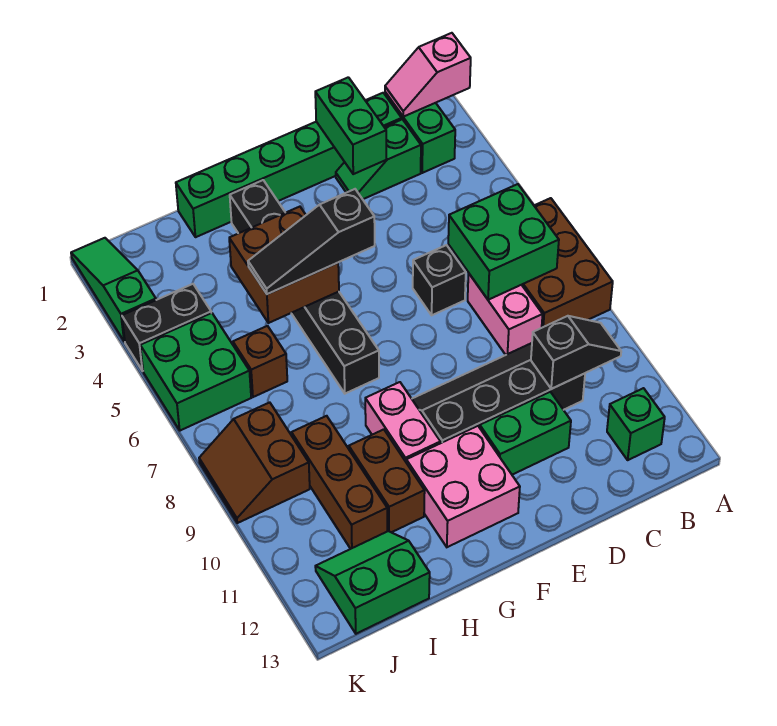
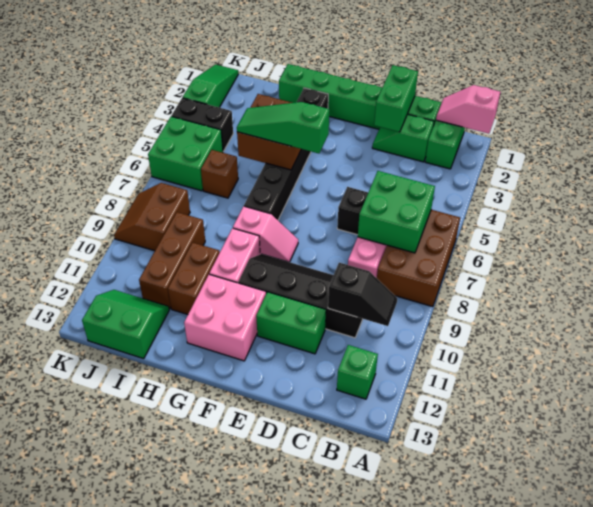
black 1x3 slope [248,189,375,294] -> green 1x3 slope [237,102,329,153]
none -> pink 1x2 slope [233,206,298,262]

